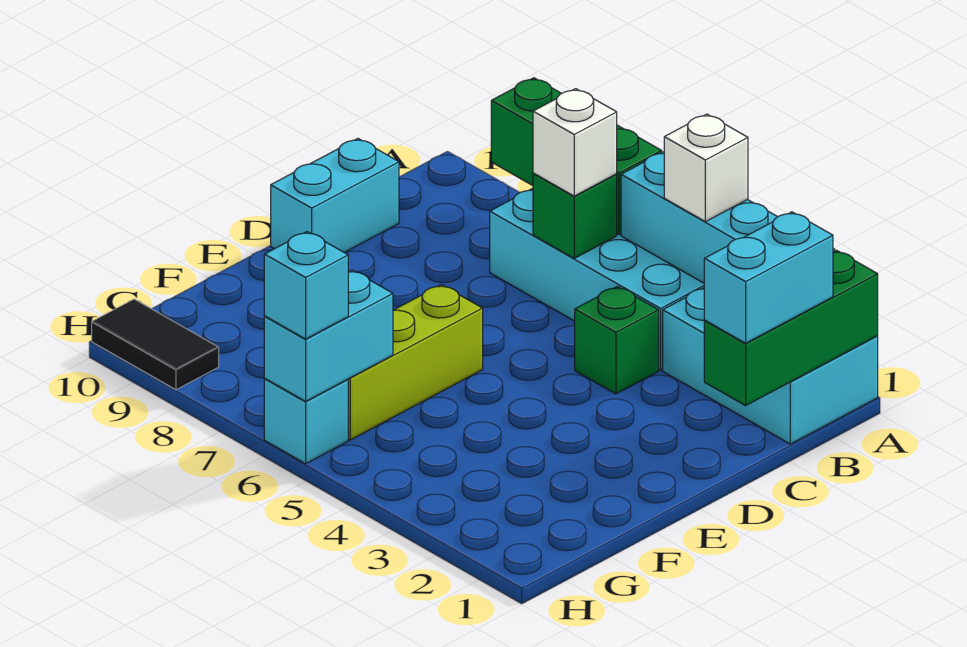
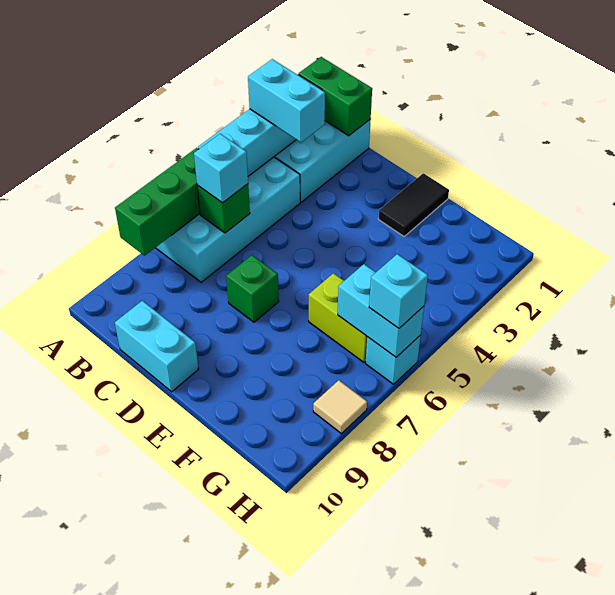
green 1x3 brick [704,250,878,406] -> green 1x2 brick [299,57,372,136]
white 1x1 brick [664,114,748,222] -> none
cyan 1x2 brick [704,212,833,343] -> cyan 1x2 brick moved to [248,59,325,142]
white 1x1 brick [533,89,617,196] -> cyan 1x1 brick [194,134,248,203]
green 1x1 brick [575,286,659,394] -> green 1x1 brick moved to [226,255,279,322]
lime 1x3 brick [348,285,483,440] -> lime 1x2 brick [309,273,367,362]
none -> tan 1x1 tile [313,380,367,434]
black 1x2 tile [92,299,219,390] -> black 1x2 tile moved to [378,173,449,236]

